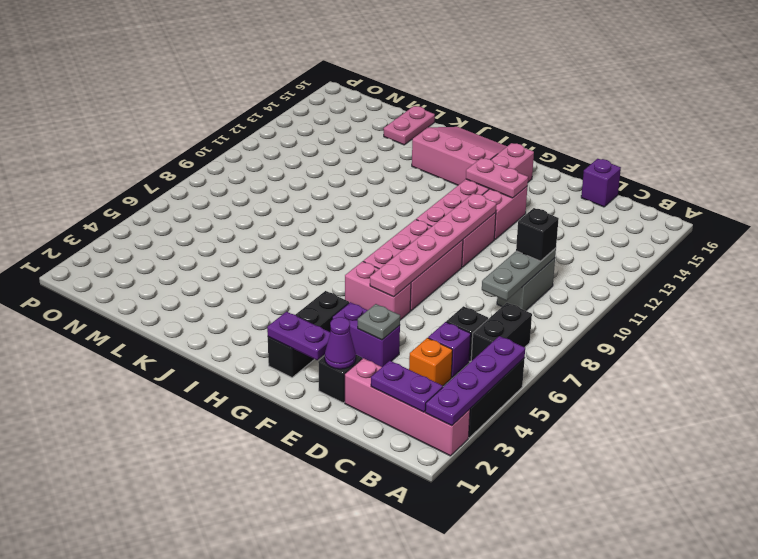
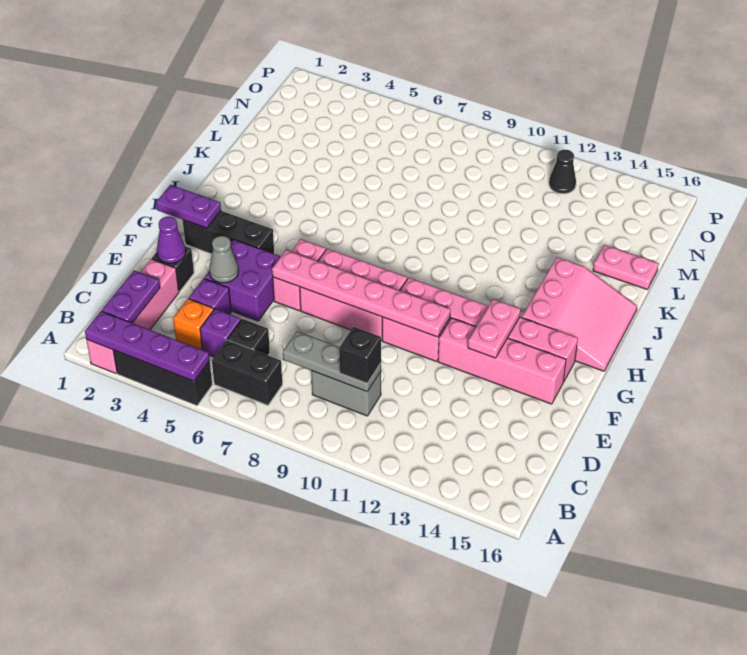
purple 1x1 brick [581,159,621,207] -> purple 1x1 brick moved to [189,278,231,314]
purple 1x2 brick [332,302,400,367] -> purple 2x2 brick [204,239,281,321]
grey 1x1 plate [358,304,400,340] -> grey 1x1 cone [209,236,239,283]
purple 1x2 plate [267,312,330,360] -> purple 1x2 plate turned to [156,185,221,228]
pink 1x2 brick [483,187,527,240] -> pink 1x4 brick [438,318,566,404]
none -> black 1x1 cone [549,149,576,194]

